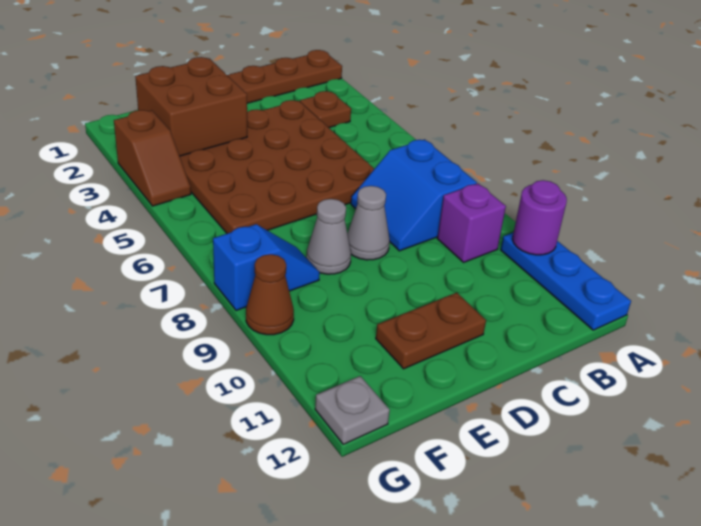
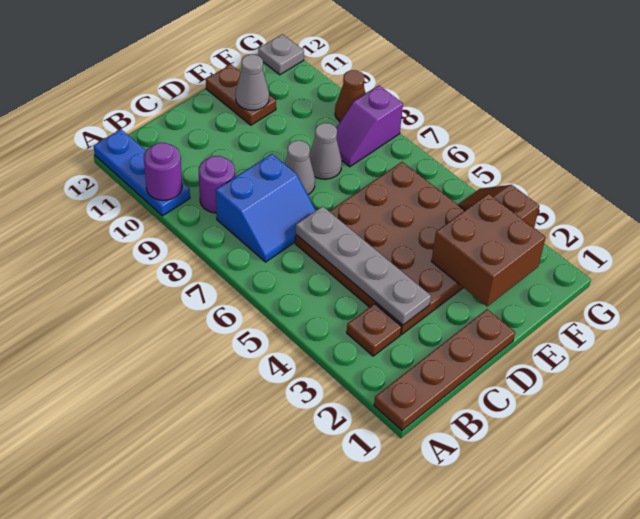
blue 2x2 slope [351,139,477,251] -> blue 2x2 slope turned to [216,154,316,262]
purple 1x1 brick [437,183,506,262] -> purple 1x1 round brick [199,156,235,213]
none -> grey 1x4 plate [296,206,431,325]
brown 1x2 plate [376,293,486,369] -> brown 1x2 plate turned to [206,65,276,125]
none -> grey 1x1 cone [235,55,269,110]
blue 1x2 slope [213,224,320,311] -> purple 1x2 slope [336,86,403,167]

